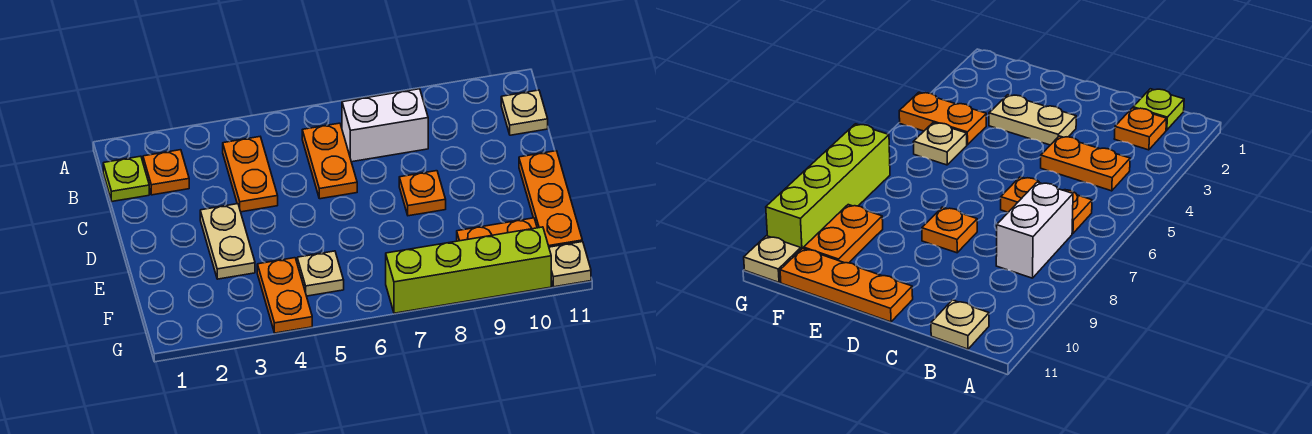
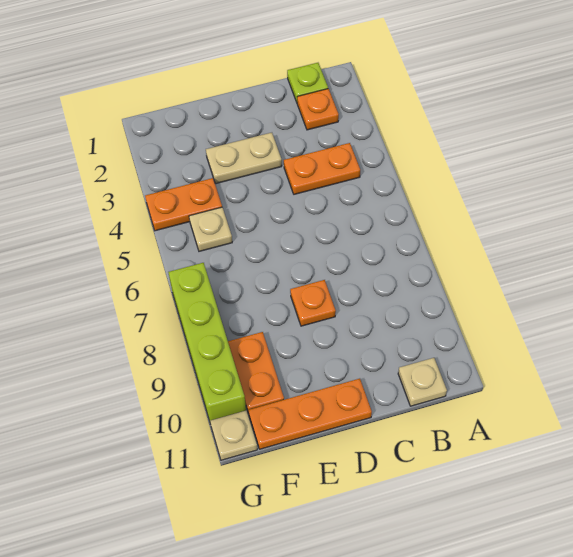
orange 1x2 plate [302,123,357,199] -> none
white 1x2 brick [342,89,428,162] -> none

